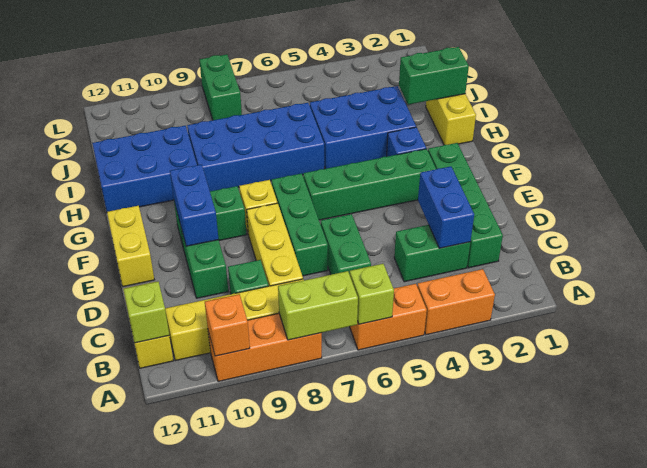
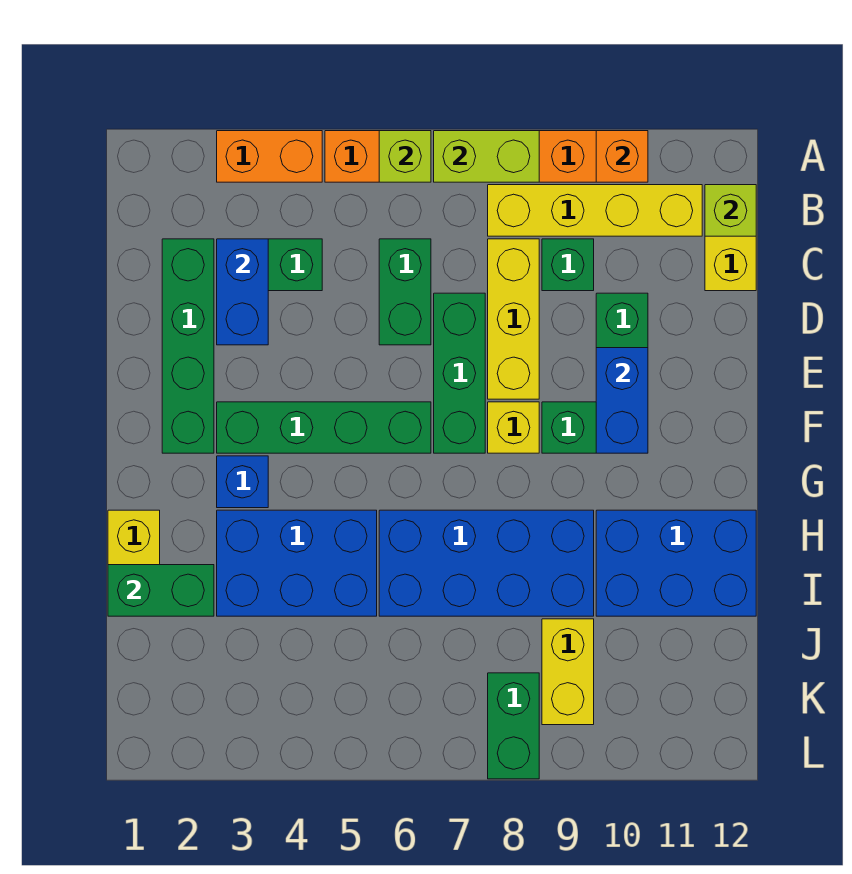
yellow 1x2 brick [107,206,154,287] -> yellow 1x2 brick moved to [542,619,594,725]

